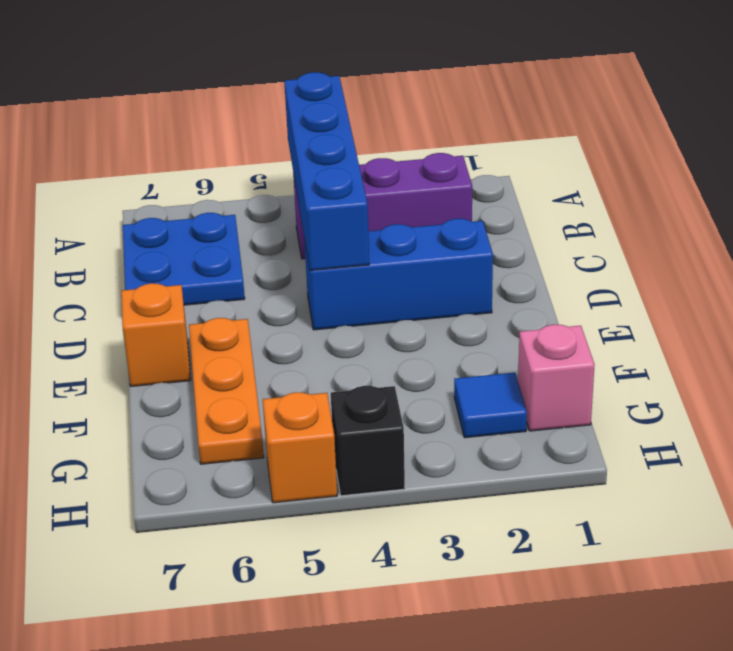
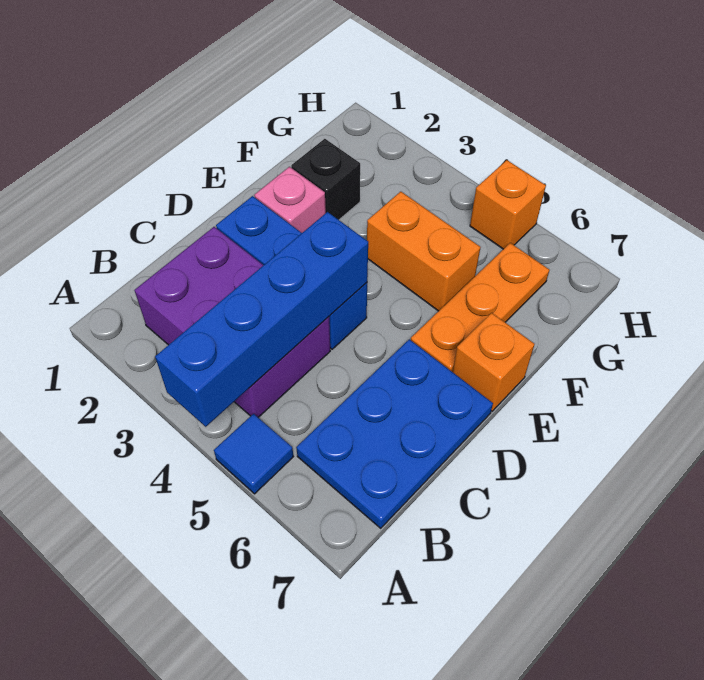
purple 1x3 brick [293,153,472,259] -> purple 2x3 brick [135,227,330,417]
blue 2x2 plate [123,213,245,305] -> blue 2x3 plate [296,339,493,528]
none -> orange 1x2 brick [367,192,481,311]
pink 1x1 brick [518,324,595,431] -> pink 1x1 brick moved to [254,167,326,233]
blue 1x1 tile [454,373,527,438] -> blue 1x1 tile moved to [214,414,293,494]
black 1x1 brick [331,386,405,496] -> black 1x1 brick moved to [291,139,360,220]

